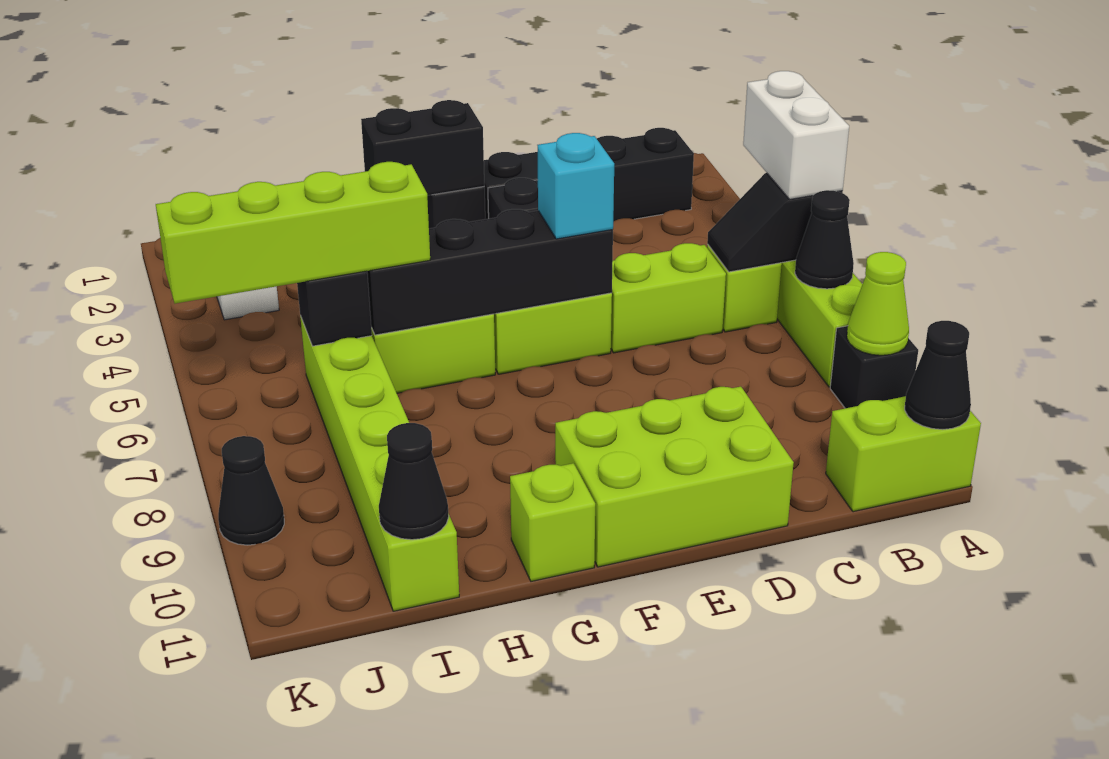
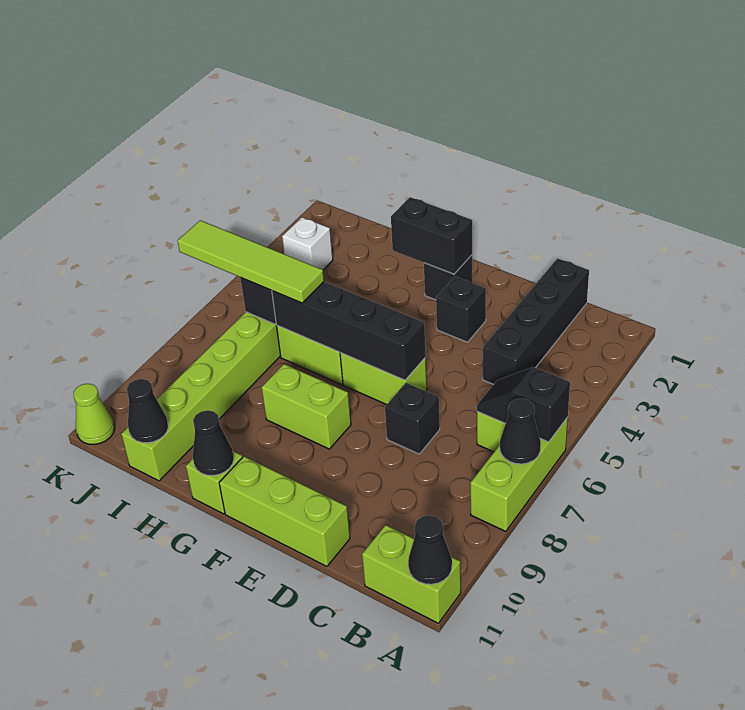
white 1x2 brick [743,71,849,199] -> none
black 1x1 brick [830,326,918,408] -> black 1x1 brick moved to [385,383,440,454]
lime 1x1 cone [847,252,909,355] -> lime 1x1 cone moved to [74,384,115,444]
black 1x4 brick [484,128,694,222] -> black 1x4 brick turned to [483,258,589,384]
lime 1x2 brick [611,243,726,353] -> lime 1x2 brick moved to [262,364,351,449]
lime 2x3 brick [555,387,794,567] -> lime 1x3 brick [219,456,350,566]
cyan 1x1 brick [537,133,614,239] -> none
lime 1x4 brick [156,162,430,303] -> lime 1x4 tile [178,220,324,303]
black 1x1 cone [218,436,284,545] -> black 1x1 cone moved to [193,410,234,476]

